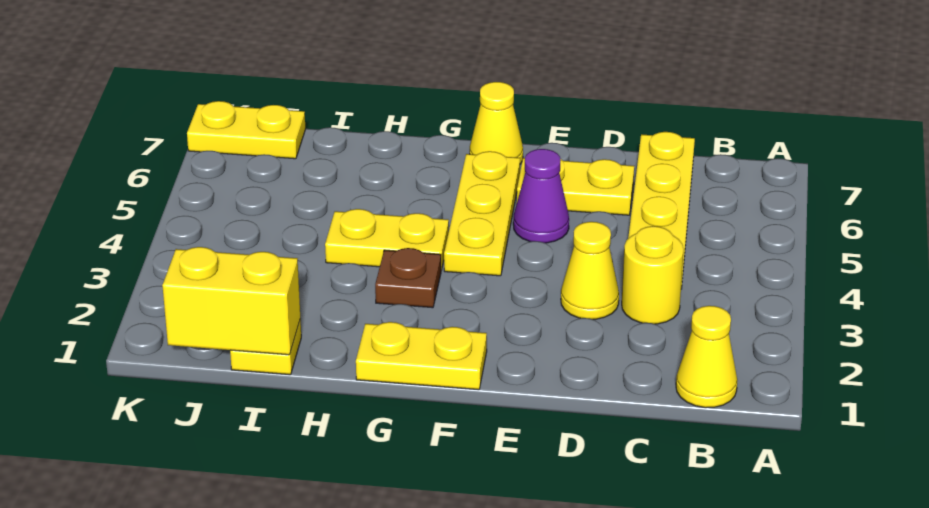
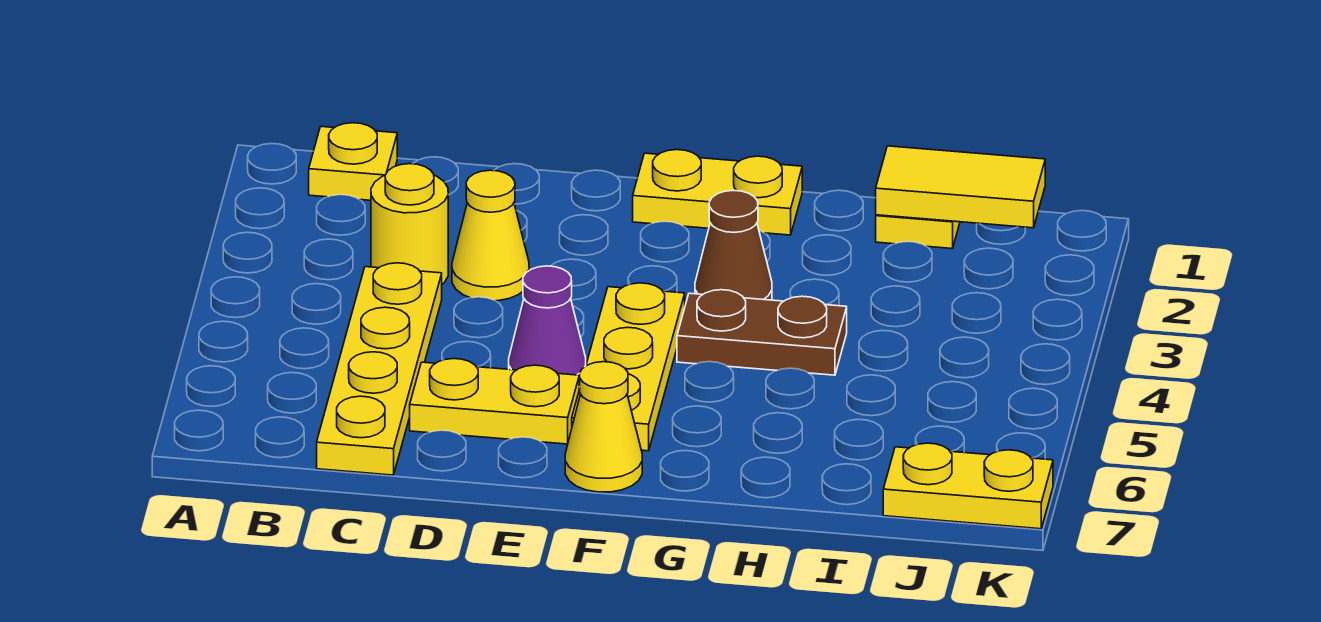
yellow 1x1 cone [676,306,737,408] -> yellow 1x1 plate [309,123,397,200]
brown 1x1 plate [375,248,441,308] -> brown 1x1 cone [695,191,772,300]
yellow 1x2 plate [325,209,449,270] -> brown 1x2 plate [677,290,847,375]
yellow 1x2 brick [162,247,300,355] -> yellow 1x2 tile [876,146,1045,228]

